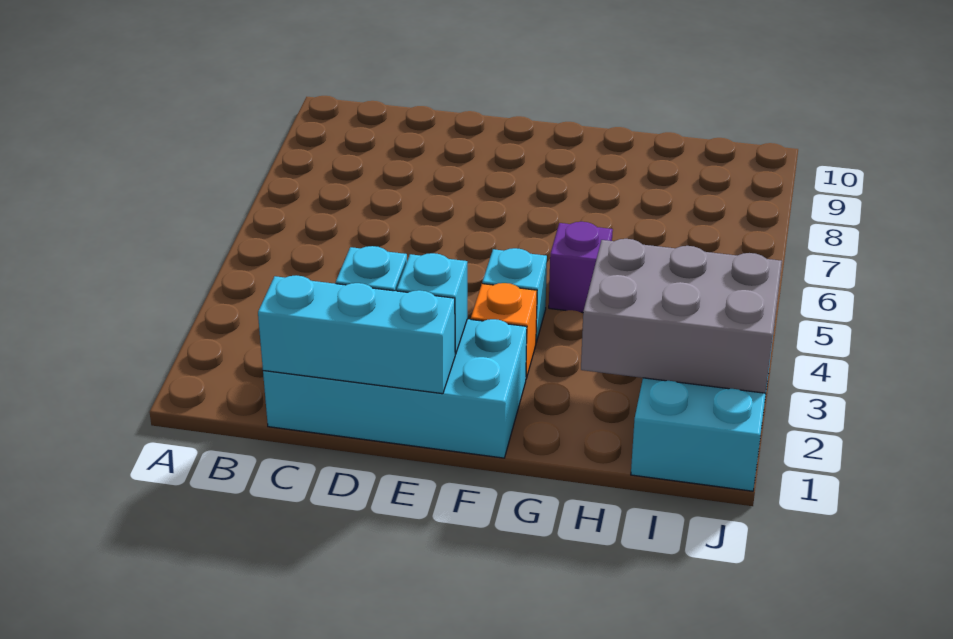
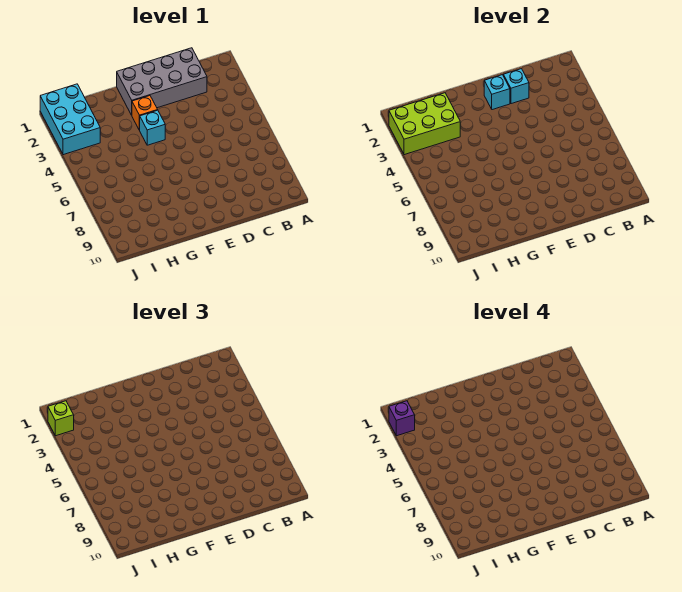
cyan 2x4 brick [263,319,527,458] -> grey 2x4 brick [117,48,207,115]
cyan 1x3 brick [258,275,455,394] -> none
purple 1x1 brick [549,222,613,313] -> purple 1x1 brick moved to [389,401,415,436]
grey 2x3 brick [581,239,782,393] -> lime 2x3 brick [389,93,460,155]
none -> lime 1x1 brick [48,401,74,436]

